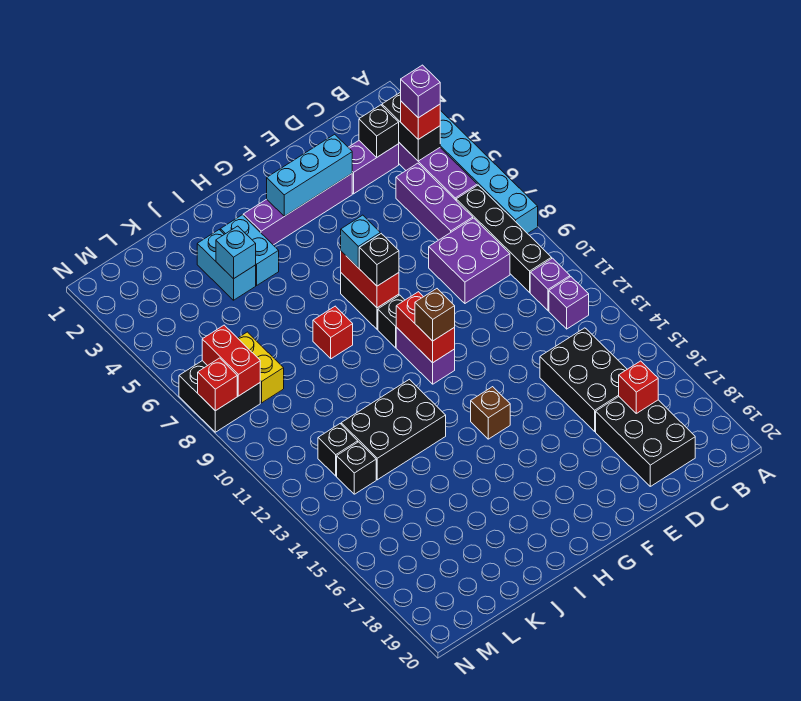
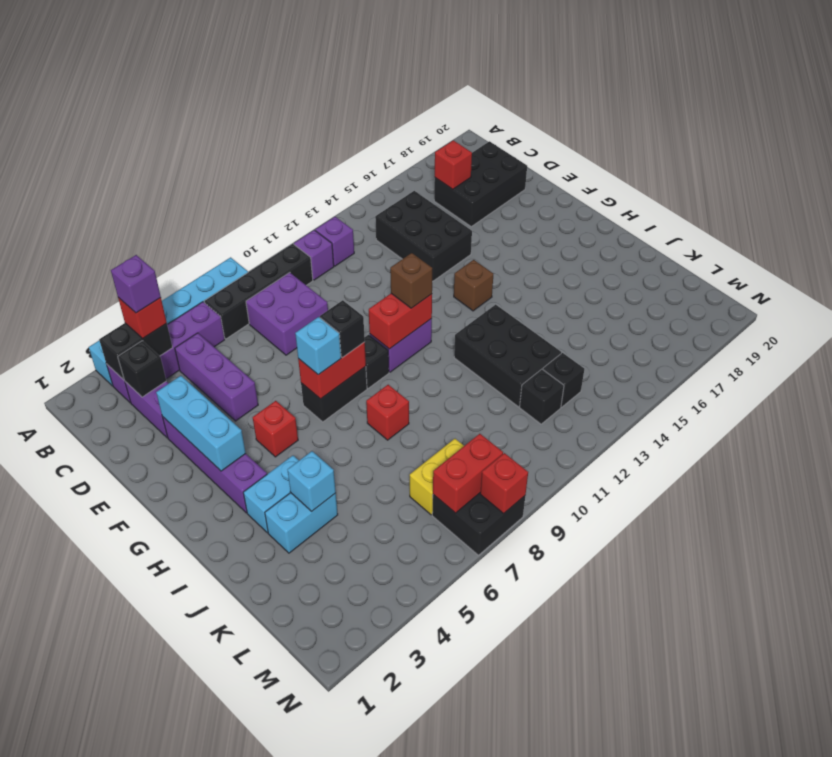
purple 1x3 brick [396,163,473,240] -> purple 1x3 brick turned to [175,333,258,421]
black 2x3 brick [540,328,627,431] -> black 2x3 brick turned to [375,191,472,281]
none -> red 1x1 brick [253,401,298,457]

